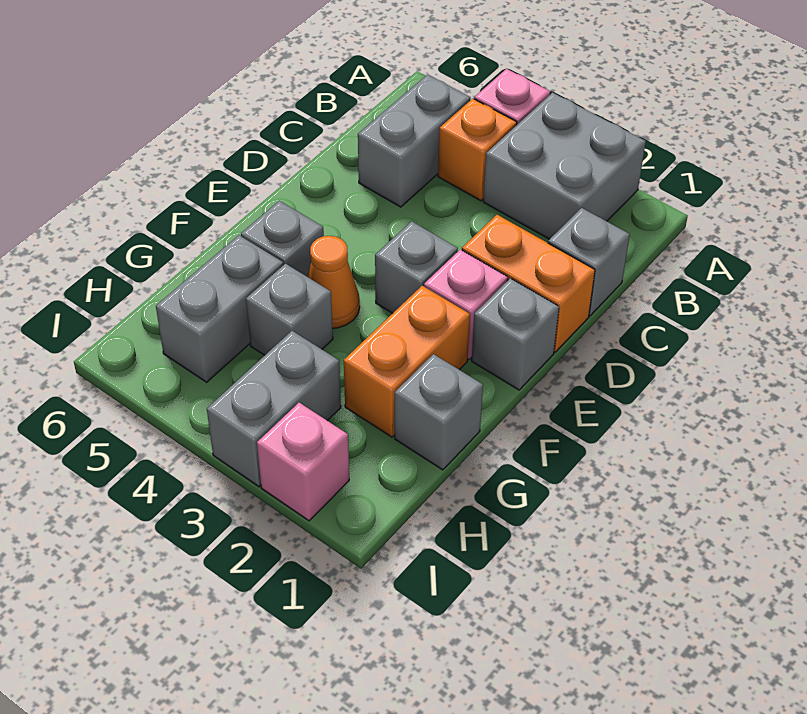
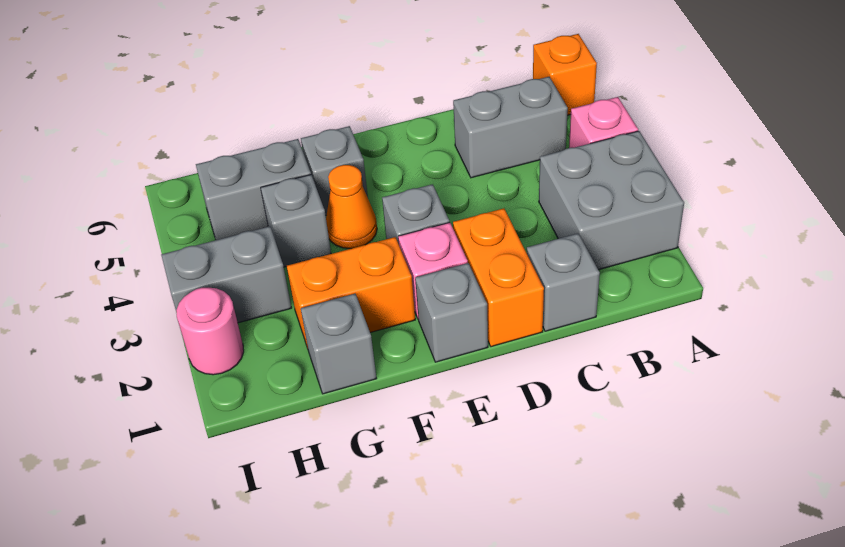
orange 1x1 brick [438,99,517,201] -> orange 1x1 brick moved to [533,34,597,115]
pink 1x1 brick [257,403,349,521] -> pink 1x1 round brick [176,288,244,375]

